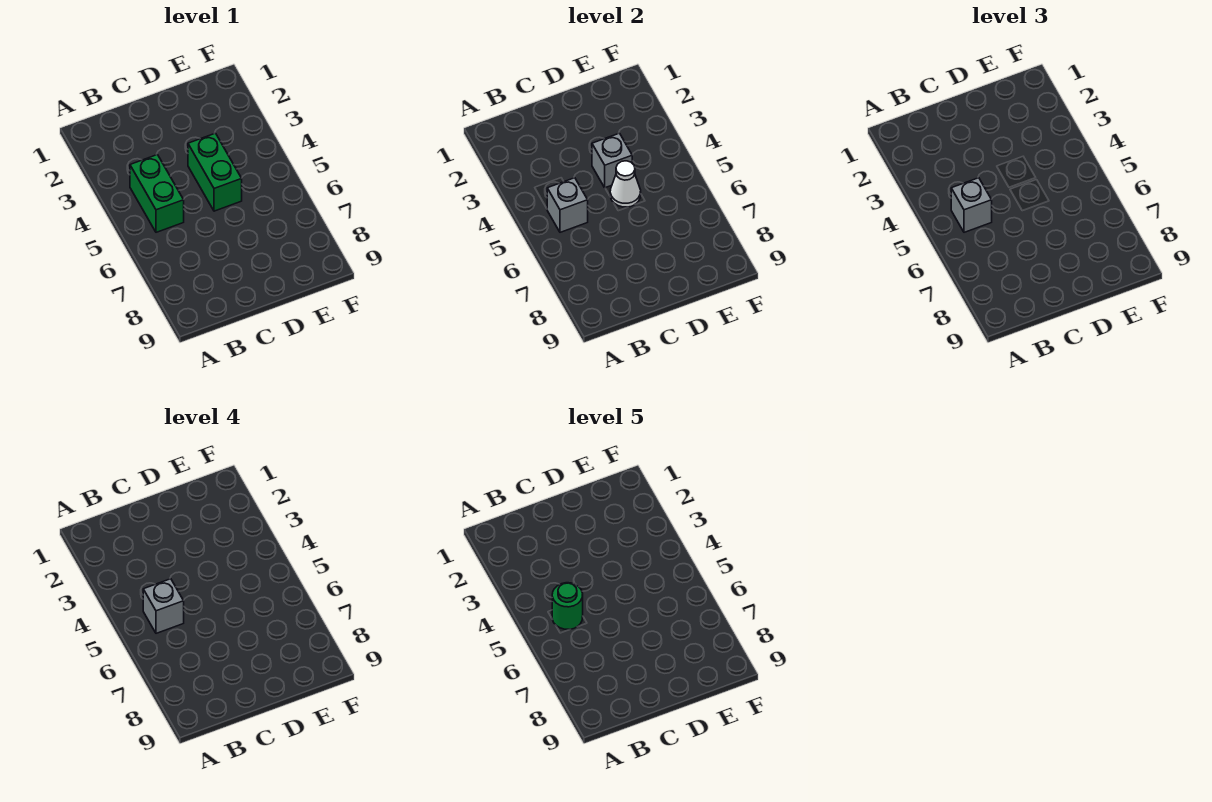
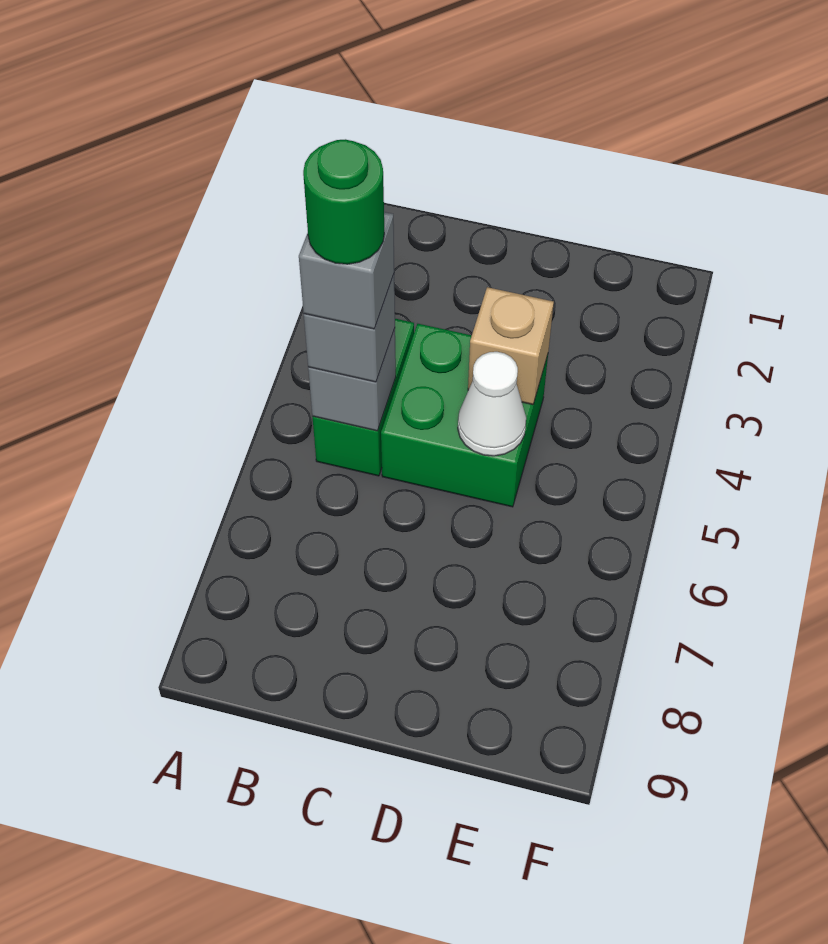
green 1x2 brick [188,133,242,211] -> green 2x2 brick [381,324,548,507]
grey 1x1 brick [592,133,632,188] -> tan 1x1 brick [468,287,554,405]

